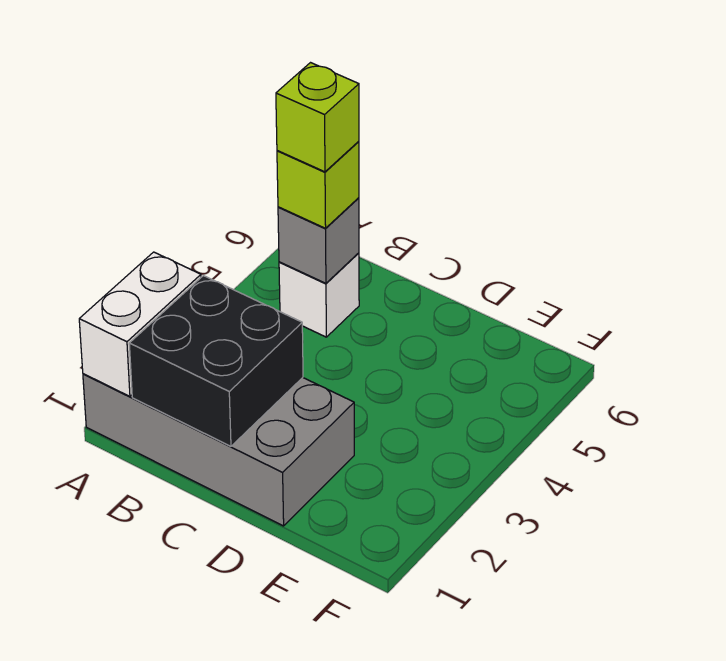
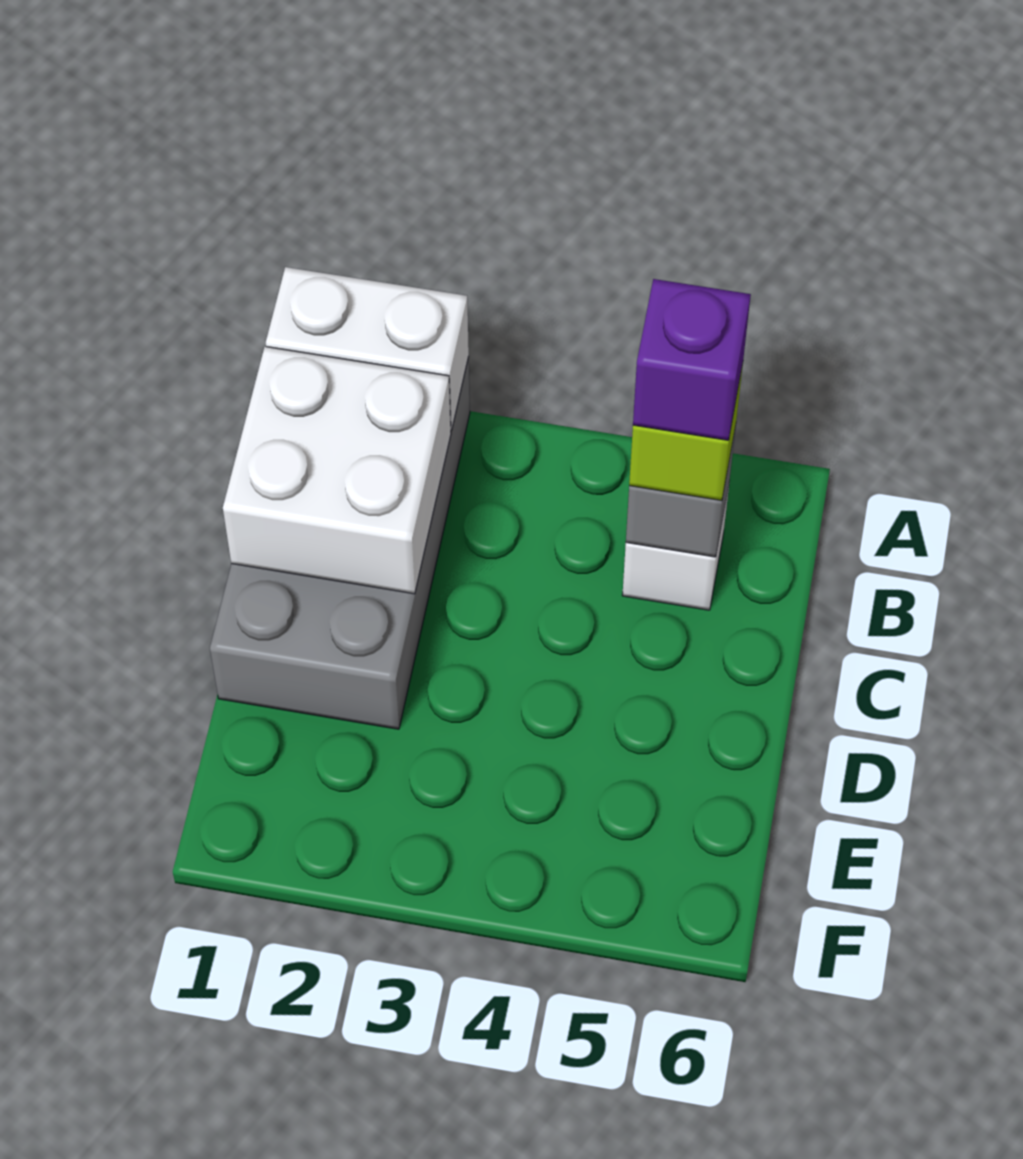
black 2x2 brick [129,276,303,446] -> white 2x2 brick [223,347,451,594]
lime 1x1 brick [276,63,359,172] -> purple 1x1 brick [633,279,751,440]

